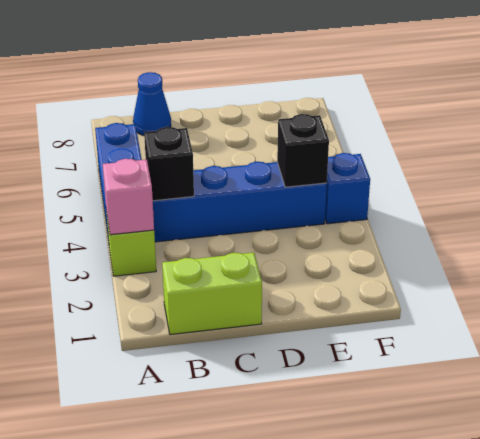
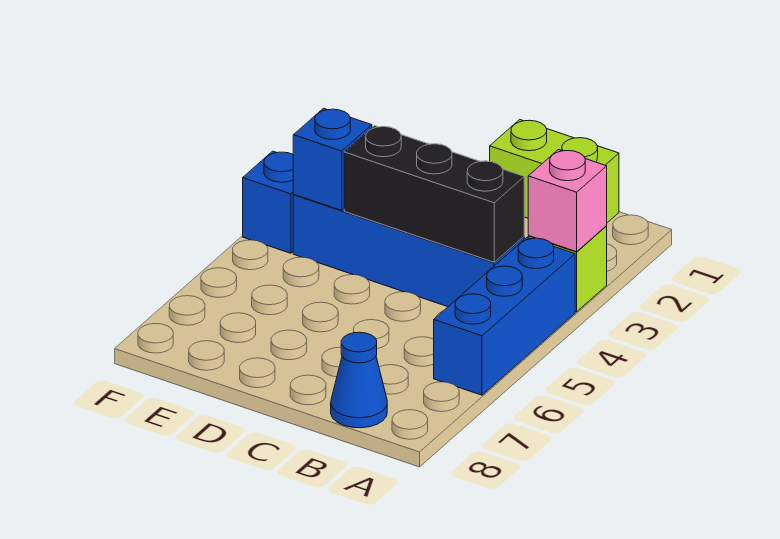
black 1x1 brick [144,127,194,201] -> black 1x3 brick [344,126,524,262]
black 1x1 brick [277,114,329,187] -> blue 1x1 brick [293,108,372,211]

